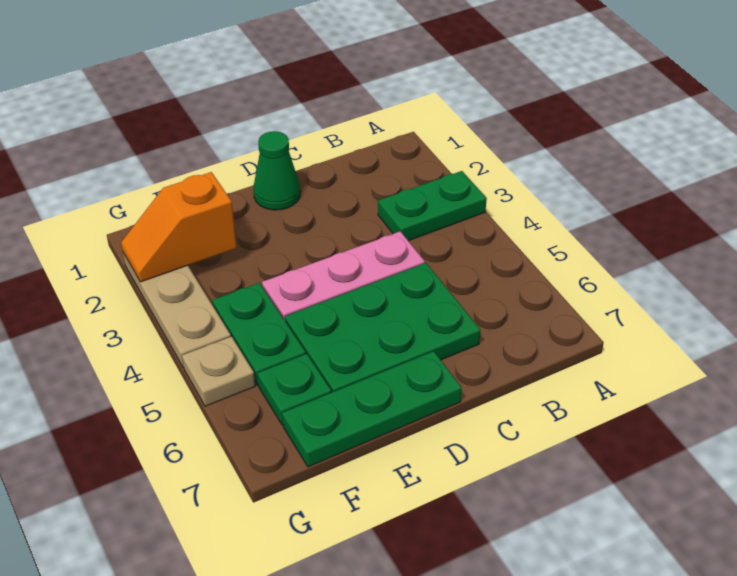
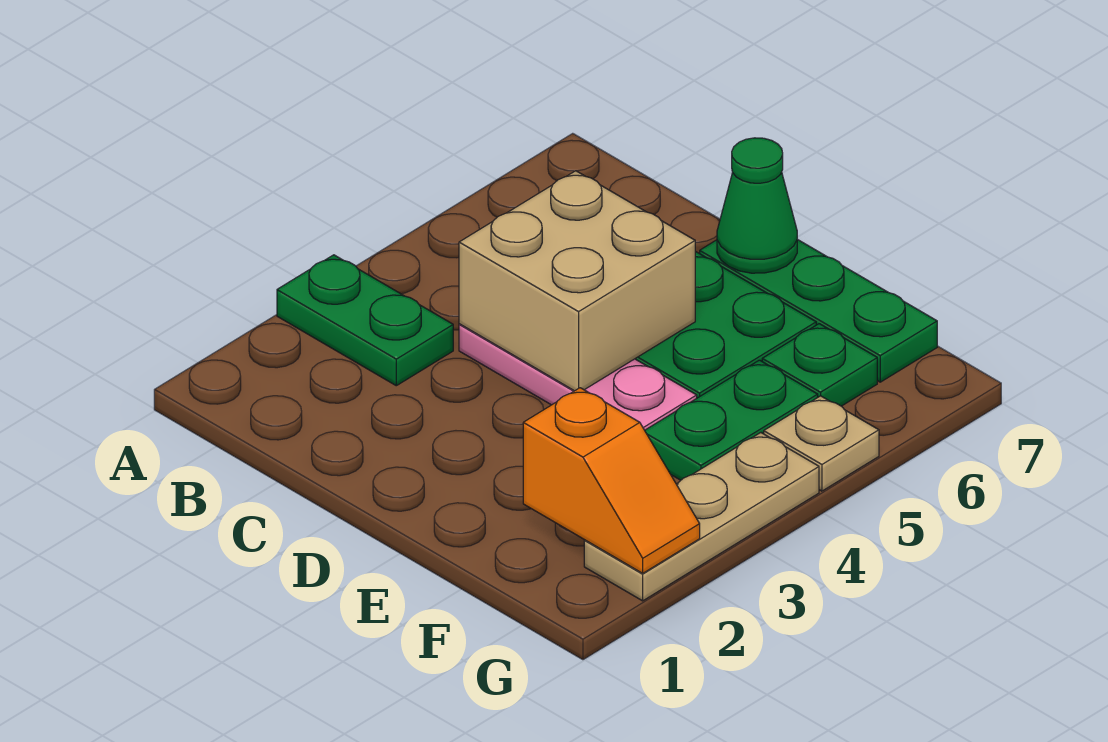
none -> tan 2x2 brick [459,171,695,391]
green 1x1 cone [253,131,300,210] -> green 1x1 cone moved to [717,138,797,273]

